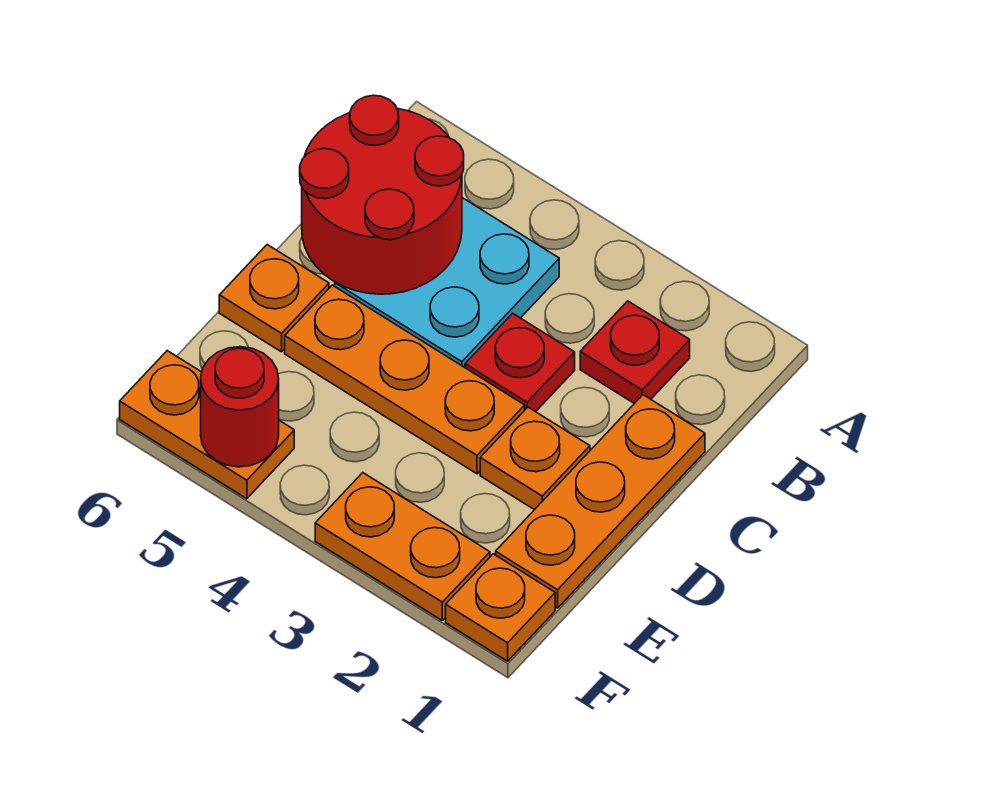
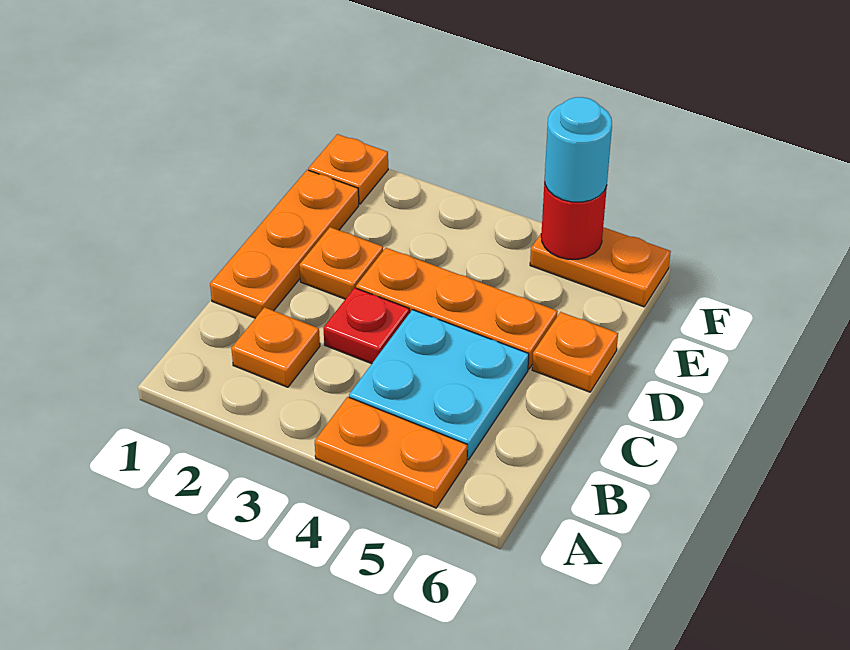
red 1x1 plate [580,301,690,404] -> orange 1x1 plate [231,307,320,387]
red 2x2 round brick [300,95,464,294] -> none
orange 1x2 plate [315,473,490,620] -> orange 1x2 plate moved to [315,397,467,508]
none -> cyan 1x1 round brick [545,97,612,202]

